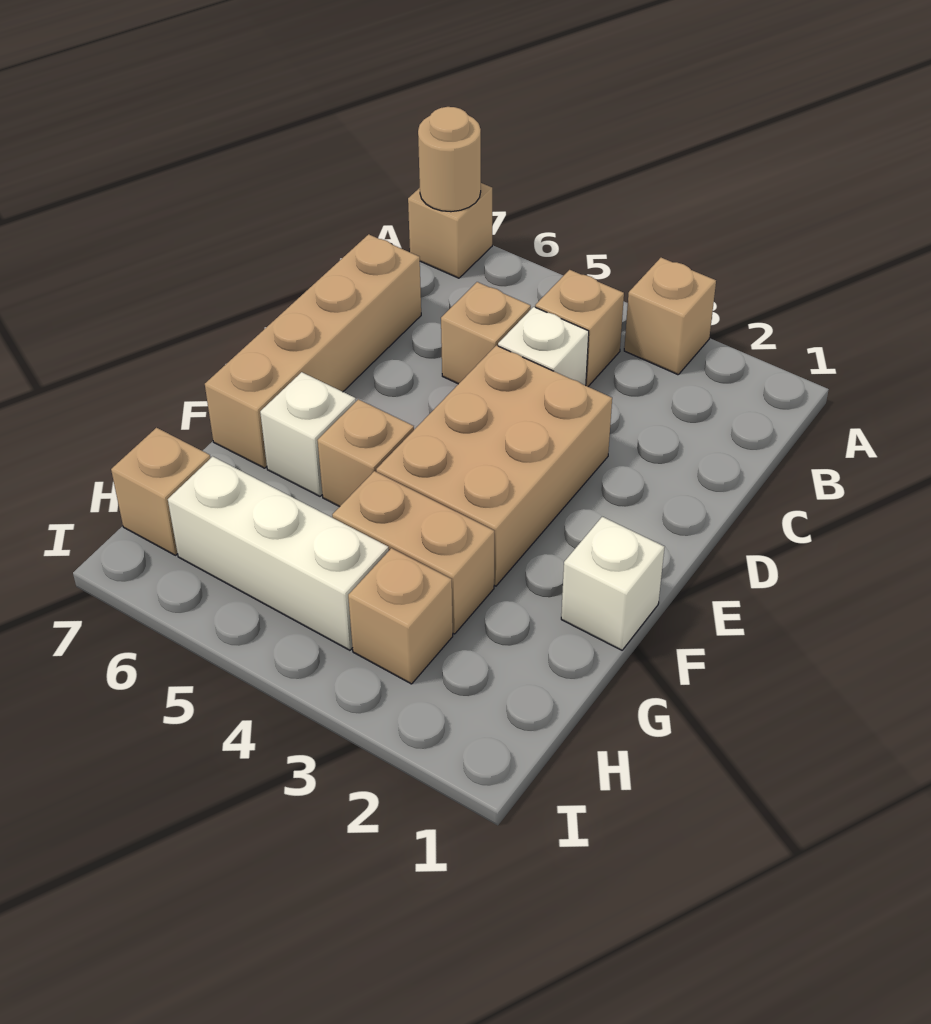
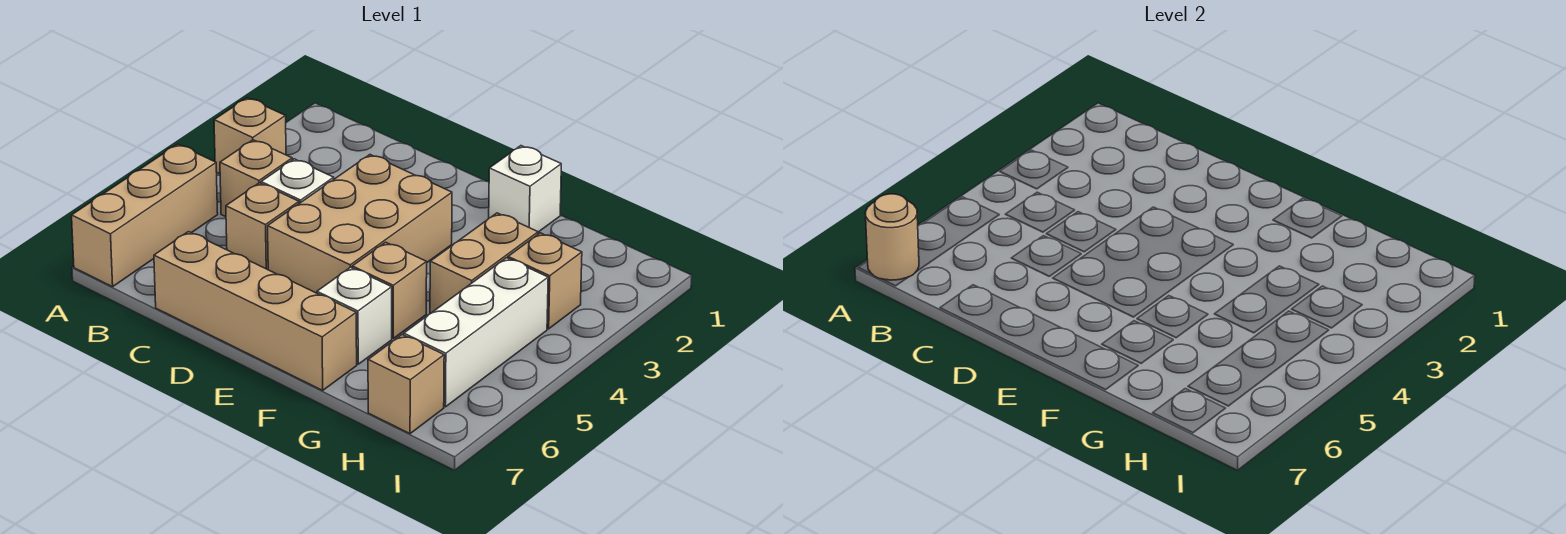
tan 1x1 brick [408,183,492,278] -> tan 1x3 brick [72,144,218,287]
tan 2x3 brick [376,345,612,586] -> tan 2x3 brick turned to [268,155,452,293]

